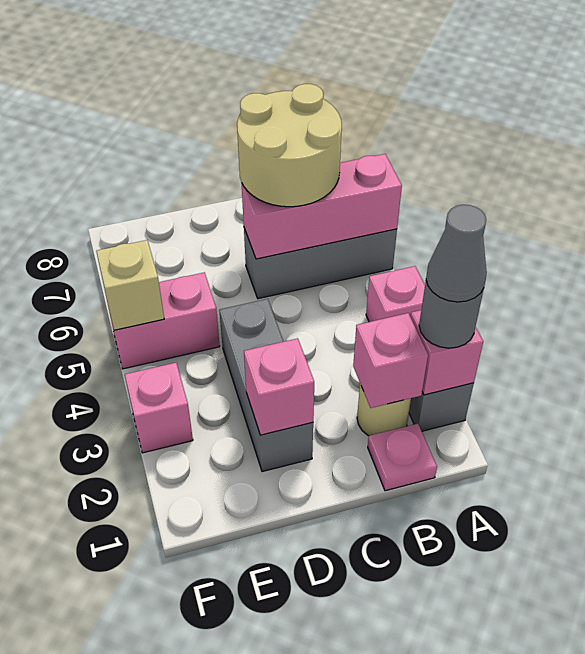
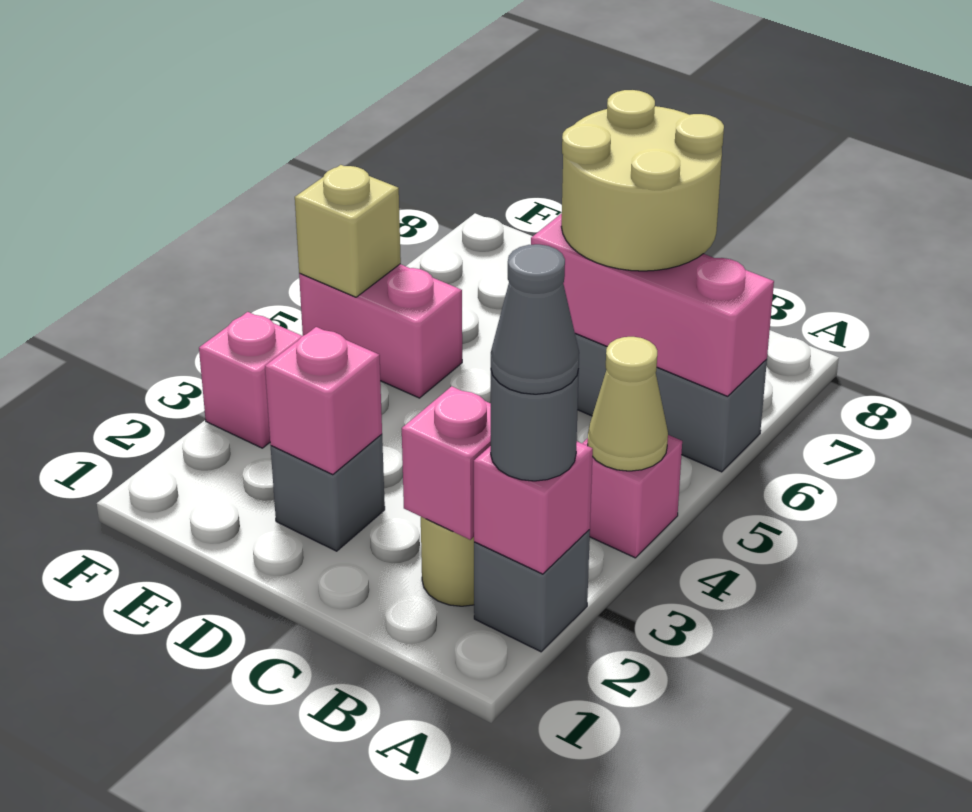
none -> tan 1x1 cone [588,337,668,471]
pink 1x1 plate [368,424,437,491] -> none
grey 1x3 brick [219,299,313,472] -> grey 1x1 brick [271,434,385,551]

